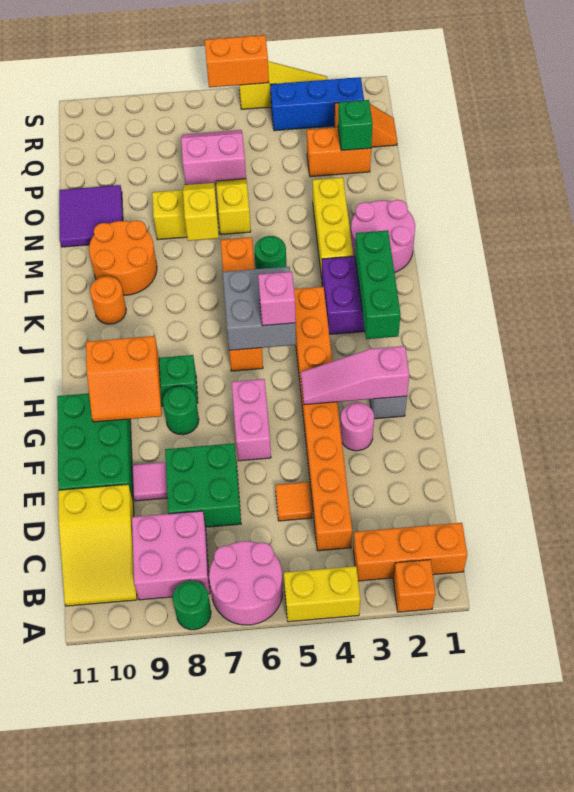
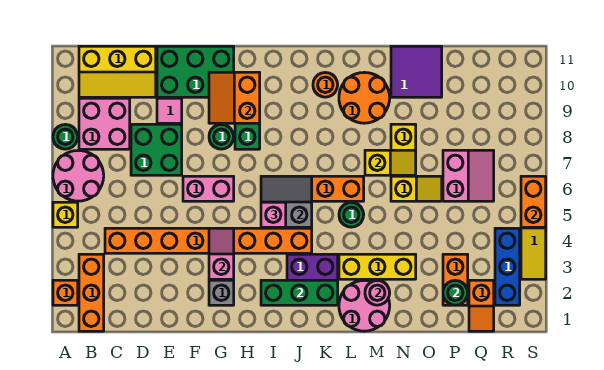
yellow 1x2 brick [284,566,360,622] -> yellow 1x1 brick [53,202,78,227]
yellow 2x3 slope [58,484,137,606] -> yellow 2x3 slope turned to [79,46,156,97]
orange 1x1 tile [275,482,312,521] -> none
pink 1x1 round brick [340,402,374,451] -> pink 1x1 round brick moved to [365,281,390,305]
pink 1x3 slope [301,346,409,405] -> pink 1x2 slope [209,228,234,279]
grey 2x2 brick [223,267,296,350] -> grey 2x2 slope [261,176,312,227]
green 1x1 brick [338,100,373,151] -> green 1x1 round brick [443,281,468,305]

